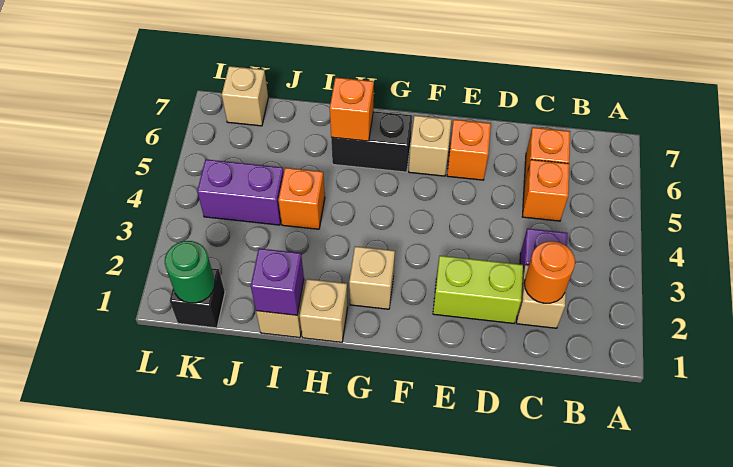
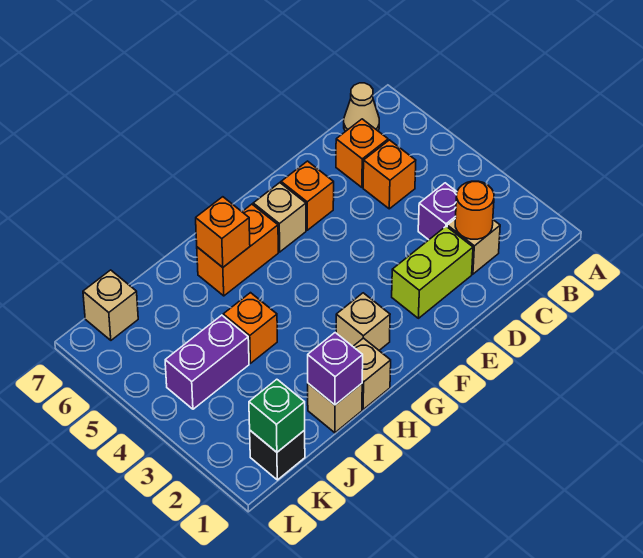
none -> tan 1x1 cone [344,83,379,132]
black 1x2 brick [331,111,412,172] -> orange 1x2 brick [197,204,278,296]
green 1x1 round brick [165,241,215,303] -> green 1x1 brick [249,379,305,452]

